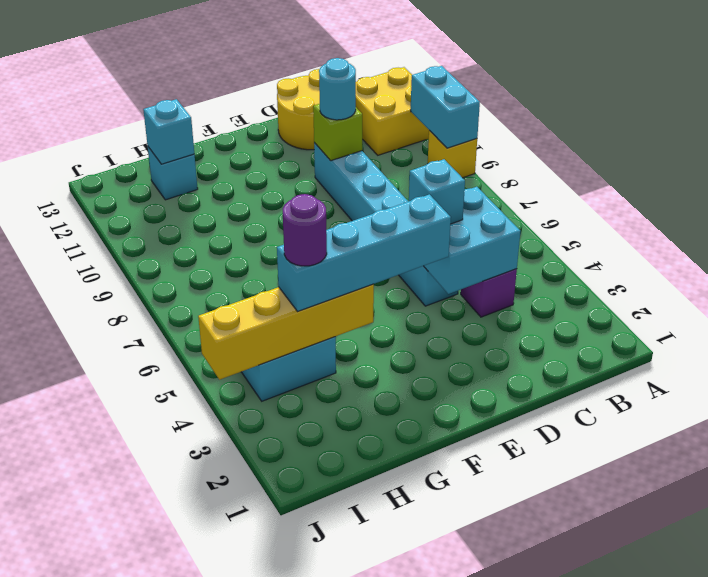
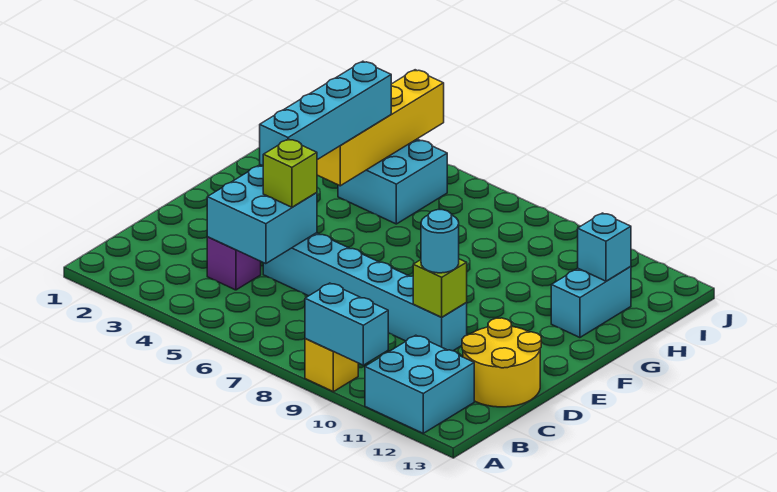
yellow 2x2 brick [356,67,429,155] -> cyan 2x2 brick [365,335,474,433]
cyan 1x1 brick [409,159,465,224] -> lime 1x1 brick [263,139,317,207]
purple 1x1 round brick [283,194,327,266] -> none
cyan 1x1 brick [148,147,198,200] -> cyan 1x2 brick [551,267,631,338]

